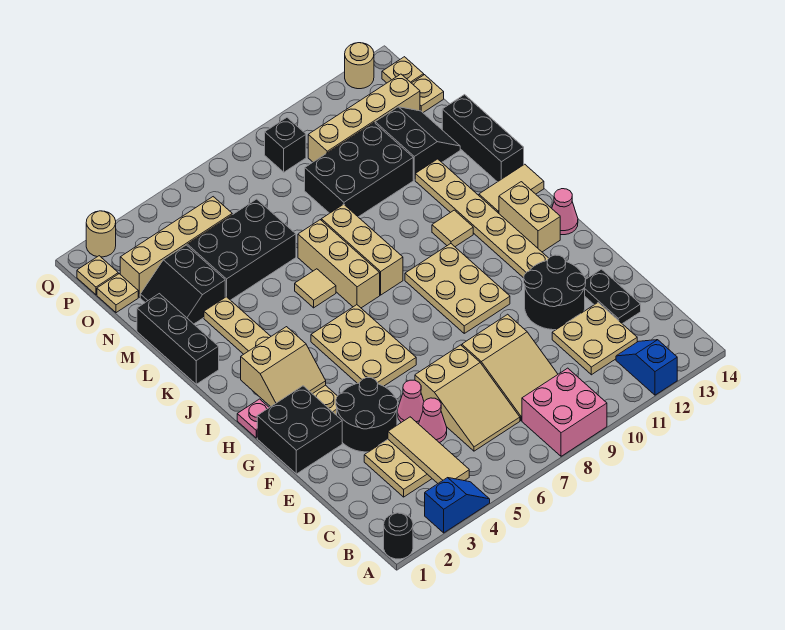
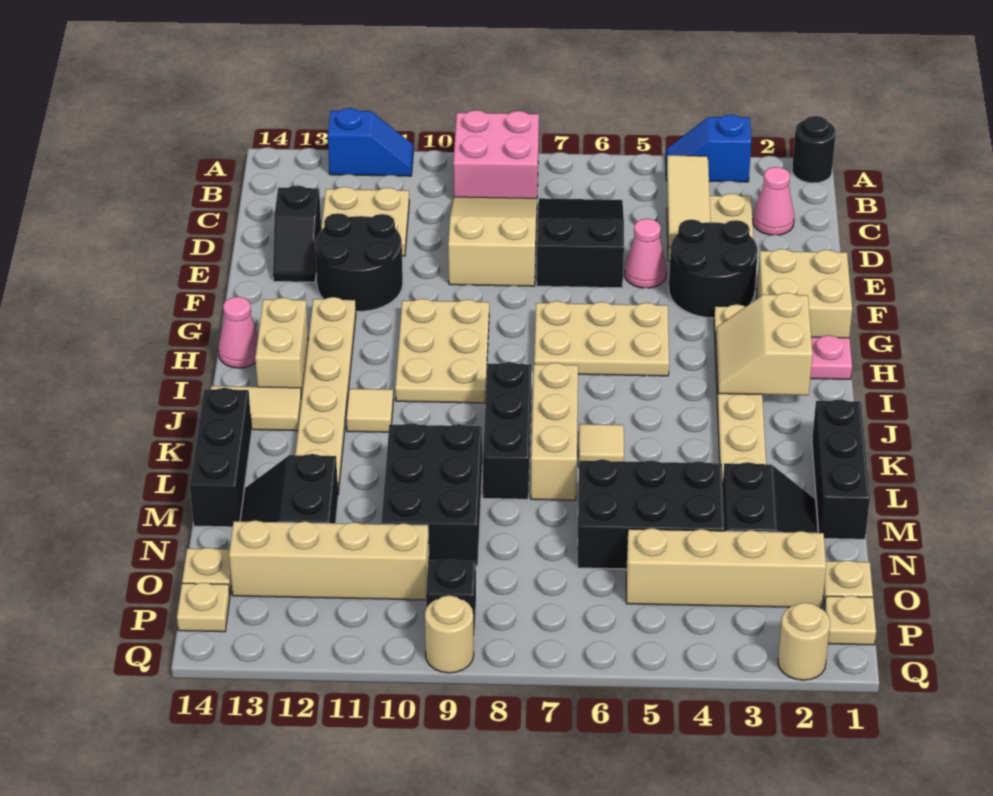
blue 1x2 slope [616,340,677,395] -> blue 1x2 slope turned to [328,108,413,176]
tan 2x3 slope [415,345,520,451] -> black 2x3 slope [537,198,624,288]
pink 1x1 cone [419,398,447,443] -> pink 1x1 cone moved to [753,167,794,235]
black 1x2 plate [585,269,641,324] -> black 1x2 slope [273,185,321,282]
black 2x2 brick [257,386,342,474] -> tan 2x2 brick [757,249,852,338]
tan 2x3 plate [311,305,416,386] -> tan 2x3 plate turned to [534,301,669,376]
tan 2x2 slope [241,327,326,407] -> tan 2x2 slope turned to [716,293,812,395]
tan 1x3 brick [321,204,403,295] -> black 1x3 brick [483,362,532,499]
black 2x3 brick [305,123,413,217] -> black 2x3 brick turned to [381,423,482,566]
tan 1x1 round brick [345,43,374,89] -> tan 1x1 round brick moved to [425,595,474,673]

